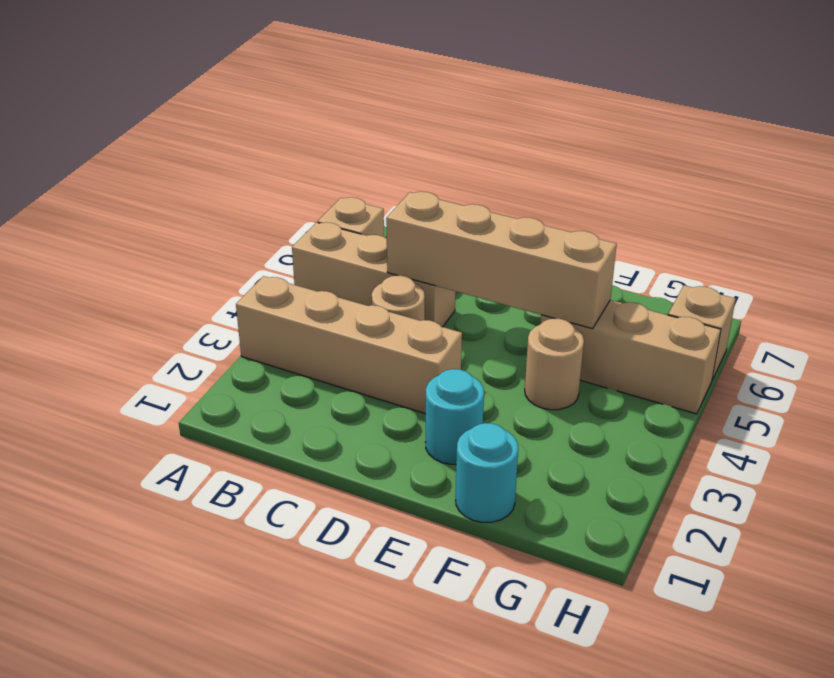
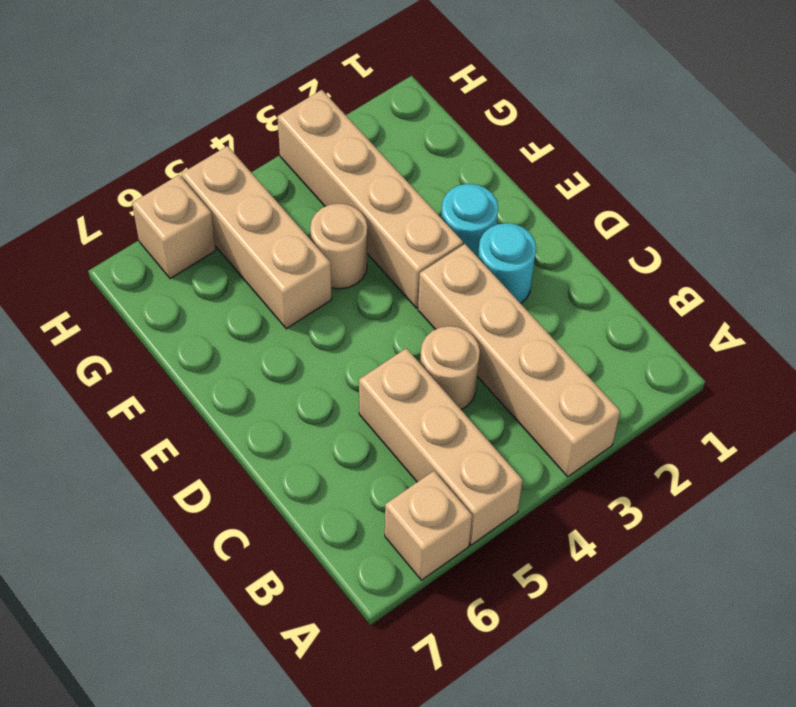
tan 1x4 brick [386,192,617,329] -> tan 1x4 brick moved to [277,90,463,308]
cyan 1x1 round brick [456,423,518,522] -> cyan 1x1 round brick moved to [478,223,536,303]

